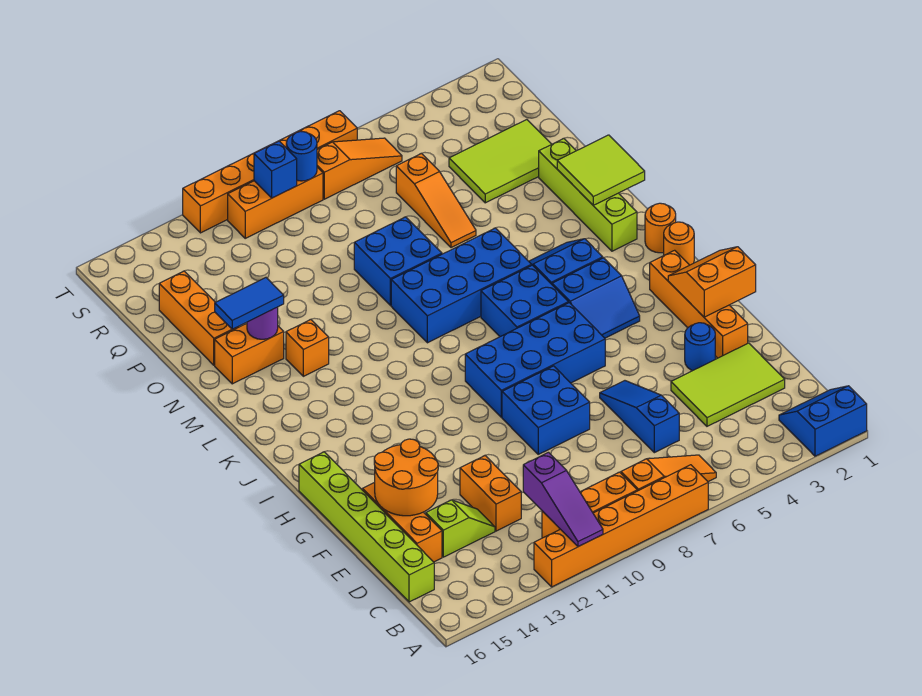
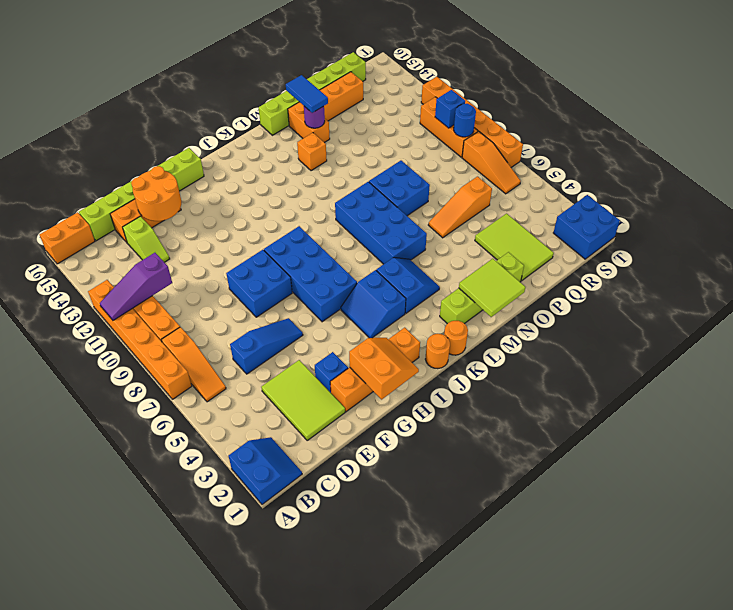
orange 1x2 brick [460,456,521,531] -> orange 1x2 brick moved to [40,212,95,264]
blue 1x1 round brick [685,323,715,371] -> blue 1x1 brick [315,352,348,393]
blue 2x2 brick [481,265,568,337] -> blue 2x2 brick moved to [553,195,620,259]
none -> lime 1x6 brick [259,52,366,135]

